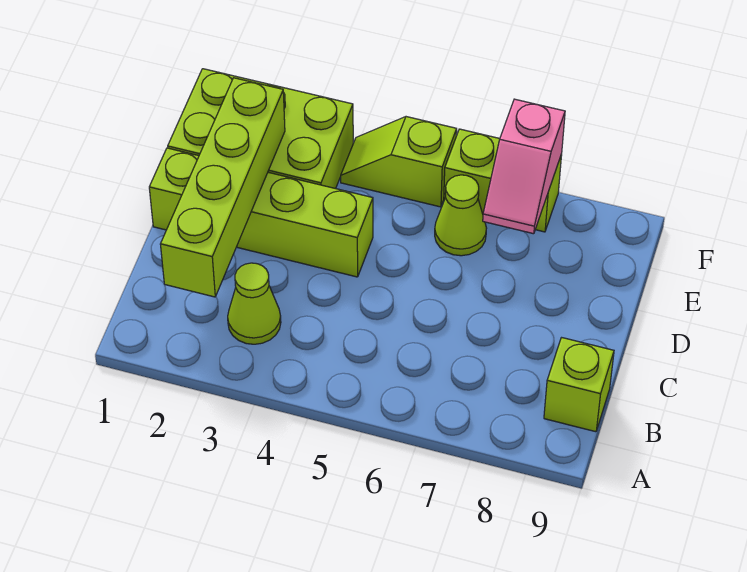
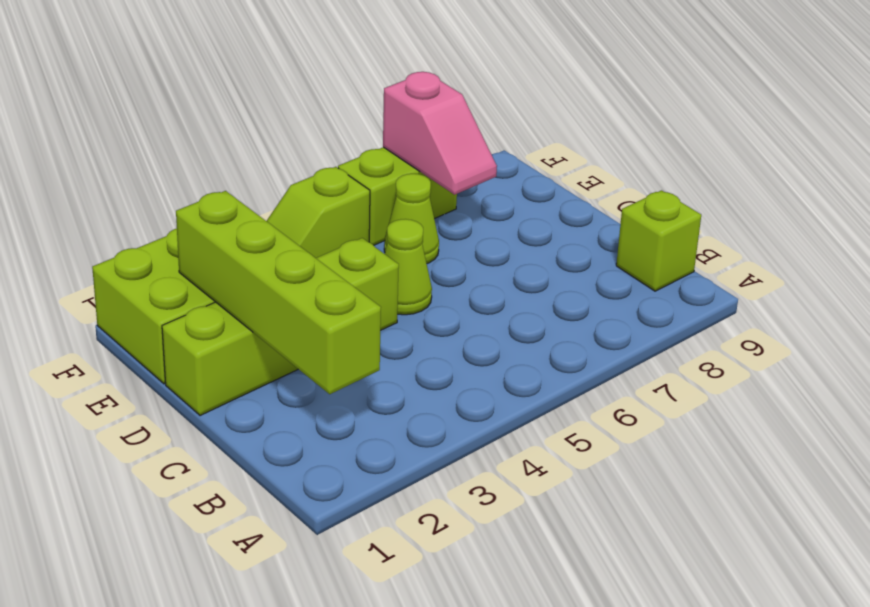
lime 1x1 cone [228,263,281,344] -> lime 1x1 cone moved to [385,219,432,315]

